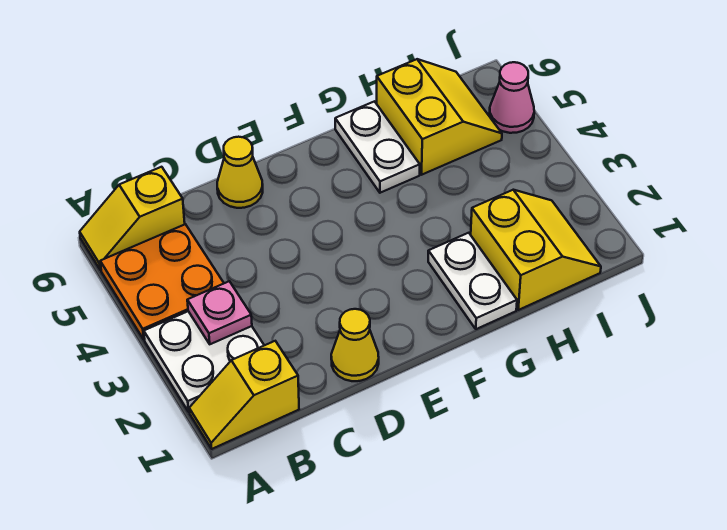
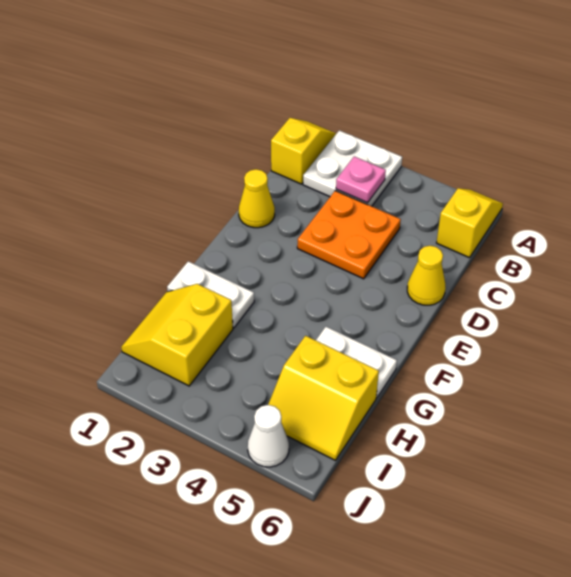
orange 2x2 plate [100,224,224,340] -> orange 2x2 plate moved to [297,191,401,279]
yellow 2x2 slope [471,190,601,310] -> yellow 2x2 slope turned to [121,284,233,386]
pink 1x1 cone [489,62,534,133] -> white 1x1 cone [248,405,289,467]

